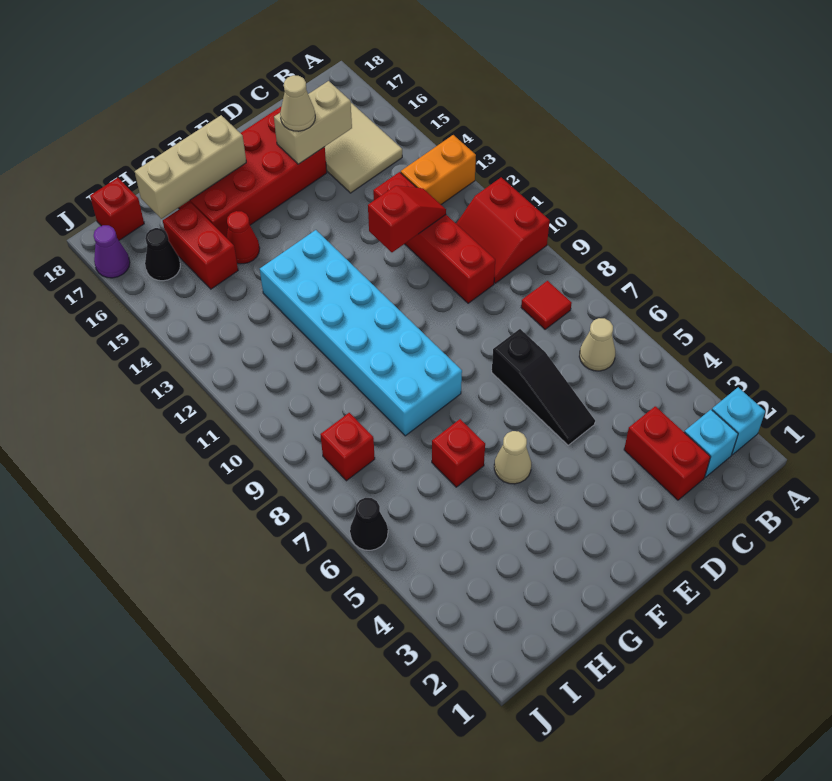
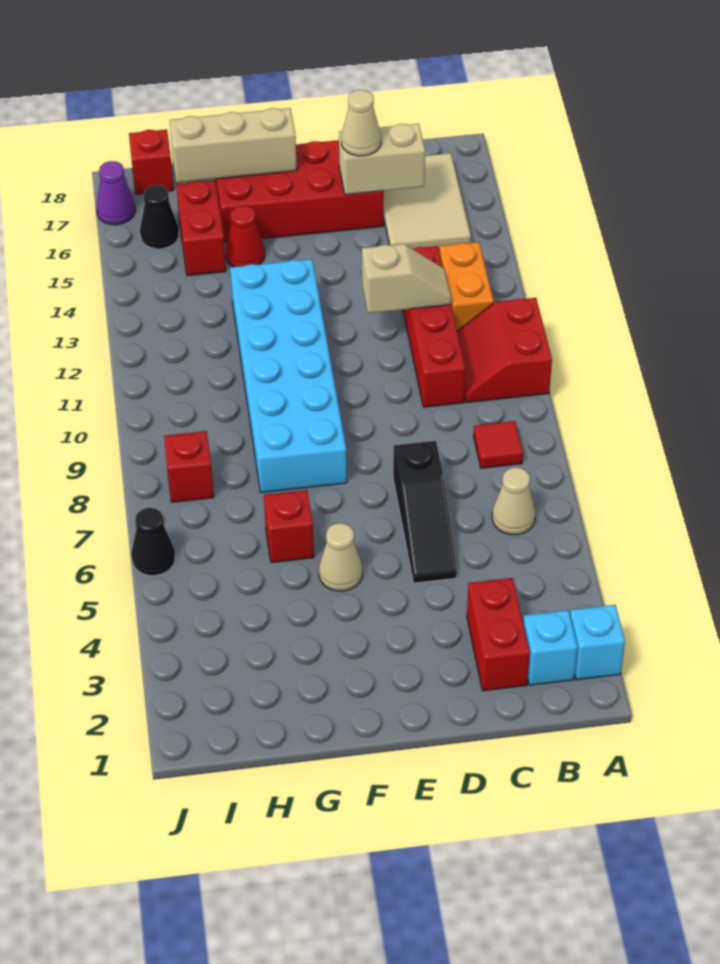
orange 1x2 brick [401,135,476,204] -> orange 1x2 brick turned to [440,242,494,331]
red 1x2 slope [368,186,446,252] -> tan 1x2 slope [362,244,451,313]

